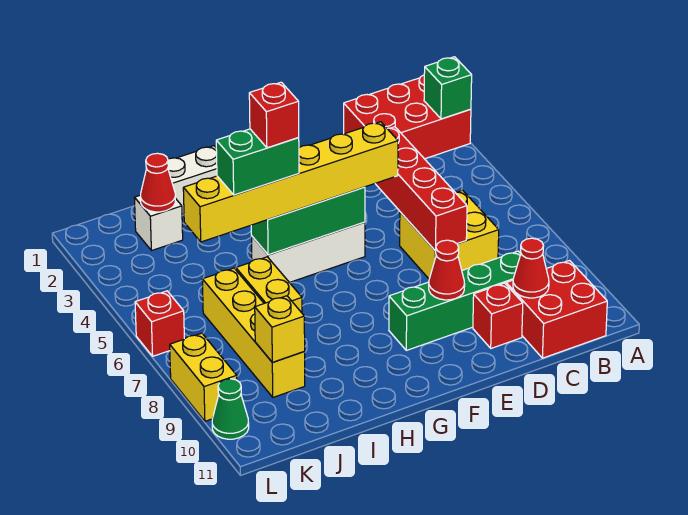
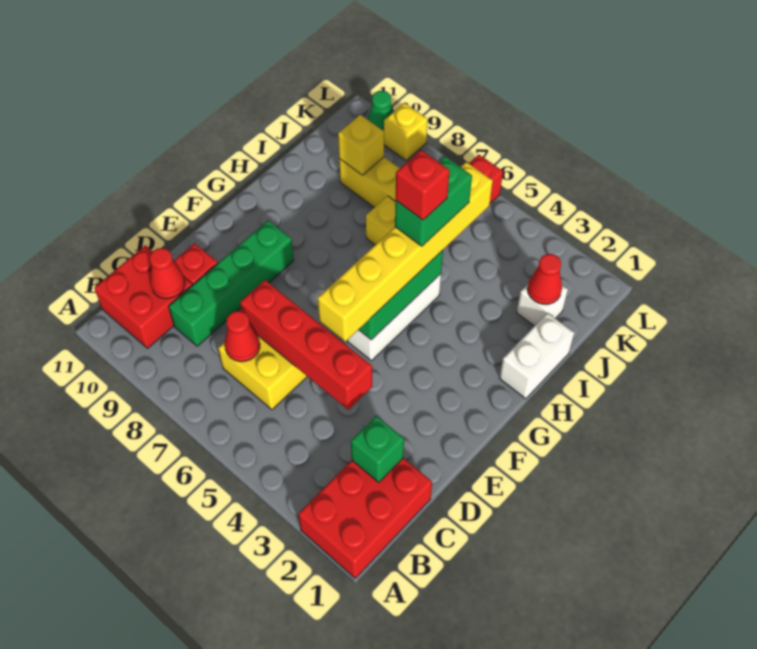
green 1x1 brick [424,57,472,119] -> green 1x1 brick moved to [351,416,404,482]
red 1x1 cone [429,240,465,300] -> red 1x1 cone moved to [225,311,260,362]
yellow 1x2 brick [170,333,237,421] -> yellow 1x1 brick [384,103,428,160]

